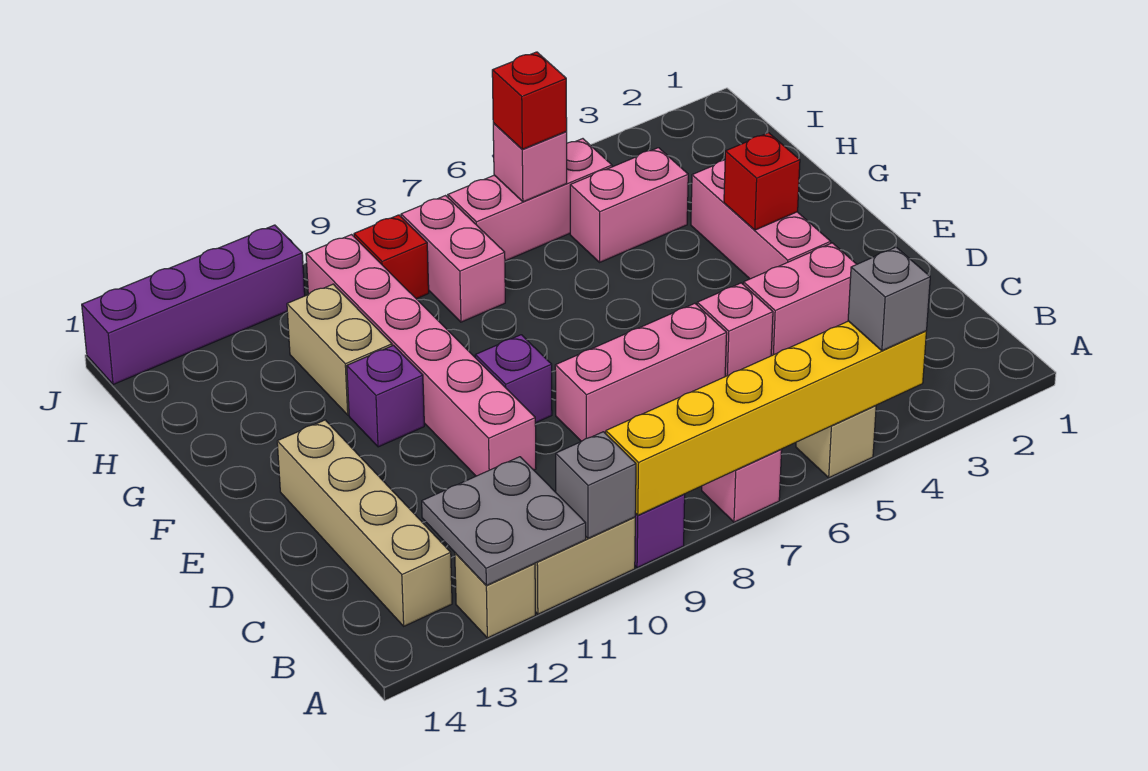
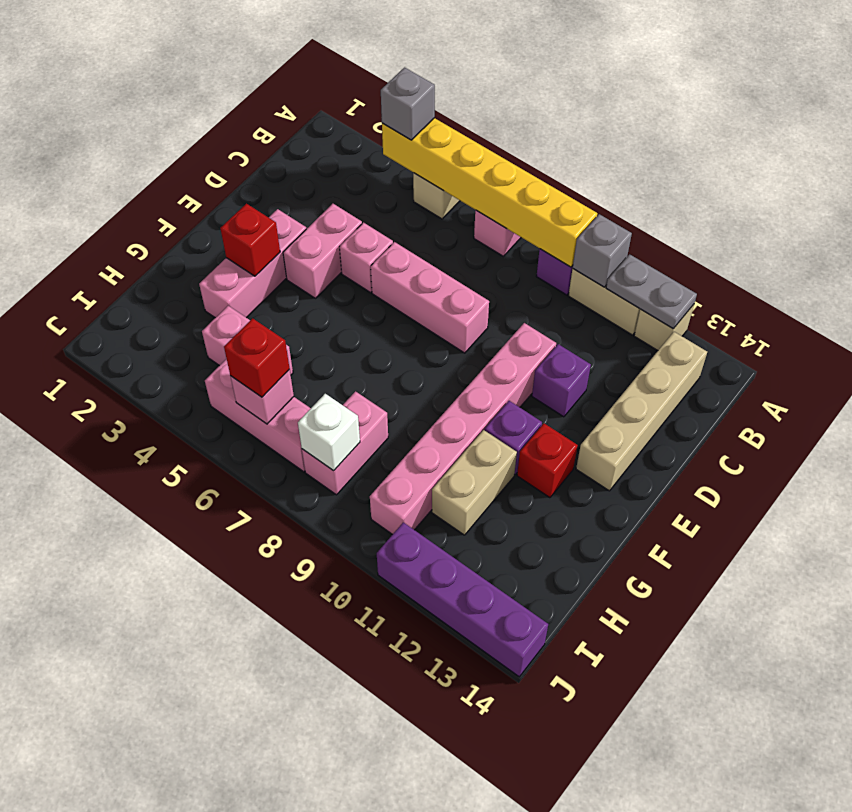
grey 2x2 plate [422,457,586,585] -> grey 1x2 plate [606,254,697,329]
pink 1x2 brick [743,243,857,356] -> pink 1x2 brick turned to [283,204,362,298]
purple 1x1 brick [475,335,552,423] -> purple 1x1 brick moved to [532,344,591,417]
none -> white 1x1 brick [298,394,360,471]
red 1x1 brick [354,215,429,299] -> red 1x1 brick moved to [517,423,578,498]

